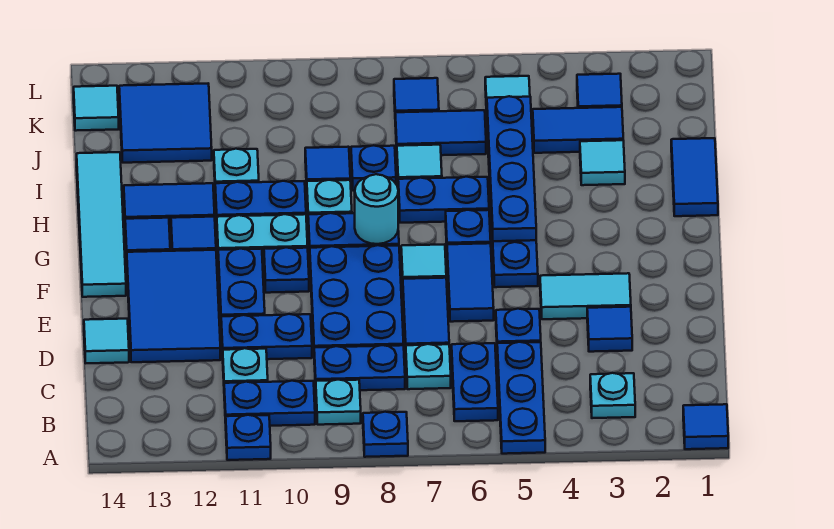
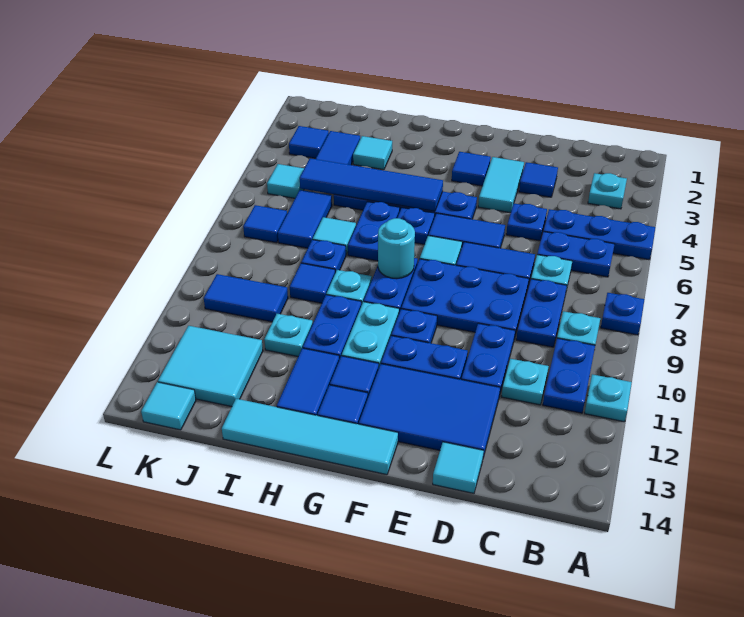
blue 1x1 tile [683,404,728,449] -> blue 1x1 tile moved to [452,152,491,186]
blue 1x1 plate [226,415,271,460] -> cyan 1x1 plate [585,374,632,422]
blue 1x4 plate [487,96,536,241] -> blue 1x4 tile [300,158,443,211]
blue 1x2 tile [671,138,718,216] -> blue 1x2 tile moved to [204,274,288,322]
blue 2x2 tile [119,84,212,163] -> cyan 2x2 tile [158,326,263,407]

